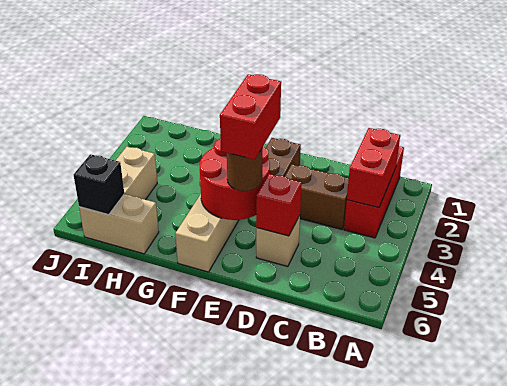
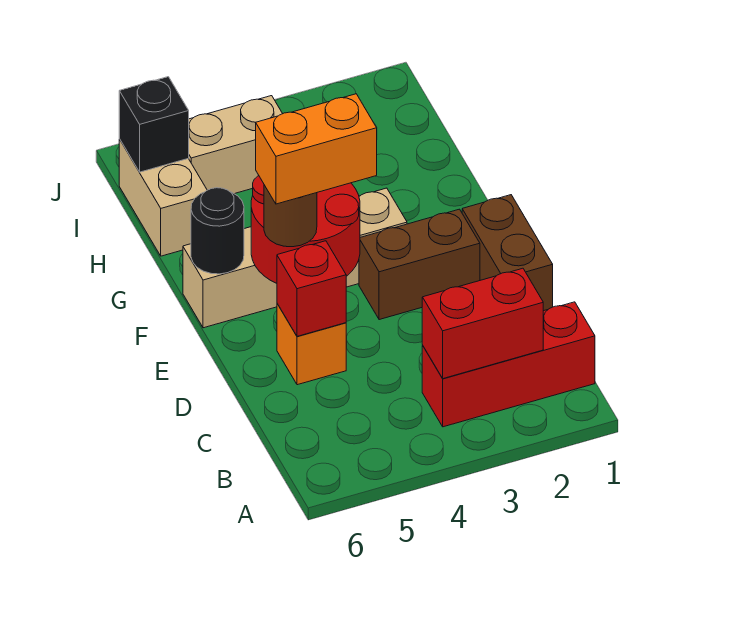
brown 1x2 brick [285,164,349,229] -> brown 1x2 brick moved to [462,195,553,311]
tan 1x1 brick [256,215,300,267] -> orange 1x1 brick [277,304,346,385]
red 1x2 brick [220,74,281,160] -> orange 1x2 brick [256,94,377,204]
none -> black 1x1 round brick [191,188,244,274]

